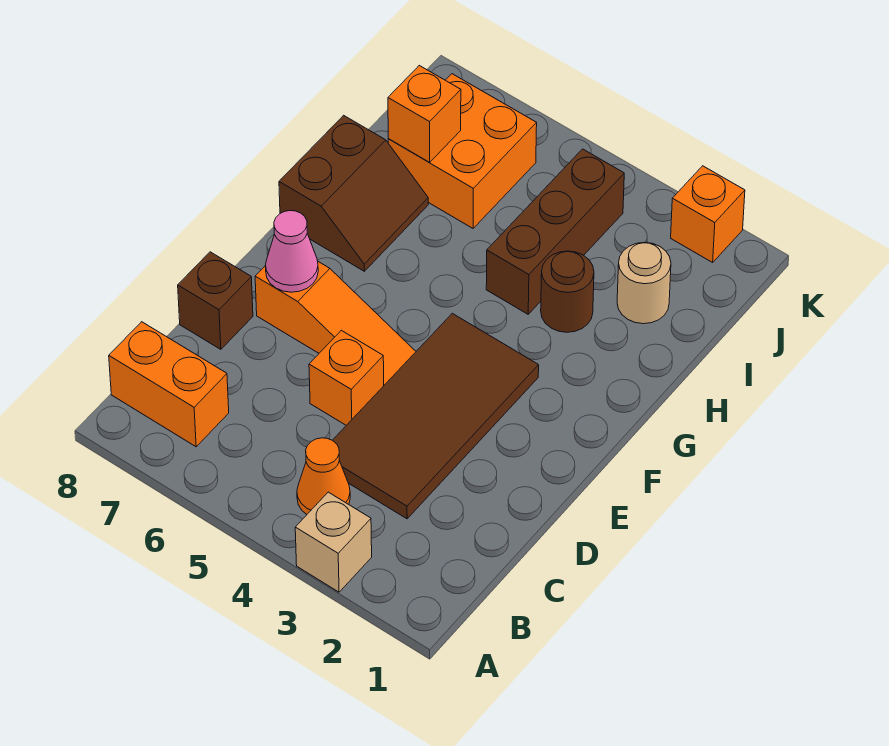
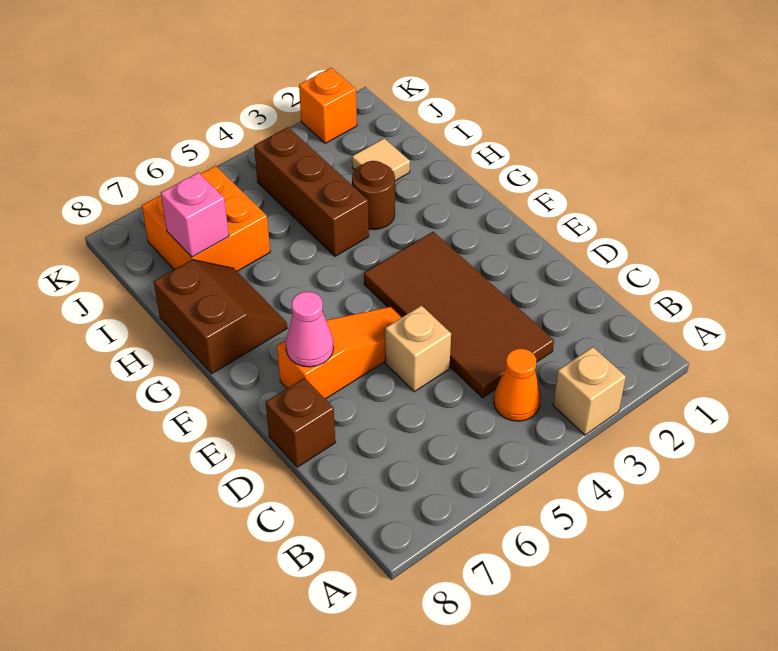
orange 1x2 brick [109,322,229,447] -> none
orange 1x1 brick [309,330,384,425] -> tan 1x1 brick [385,305,451,392]
tan 1x1 round brick [617,242,671,324] -> tan 1x1 tile [352,139,410,181]
orange 1x1 brick [388,65,461,162] -> pink 1x1 brick [161,173,229,257]

